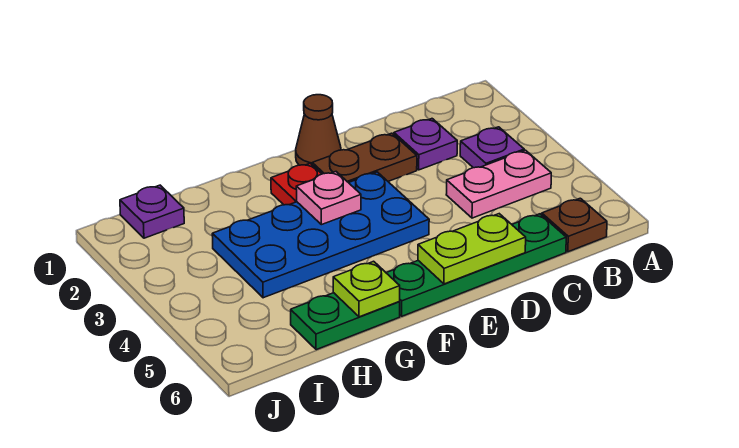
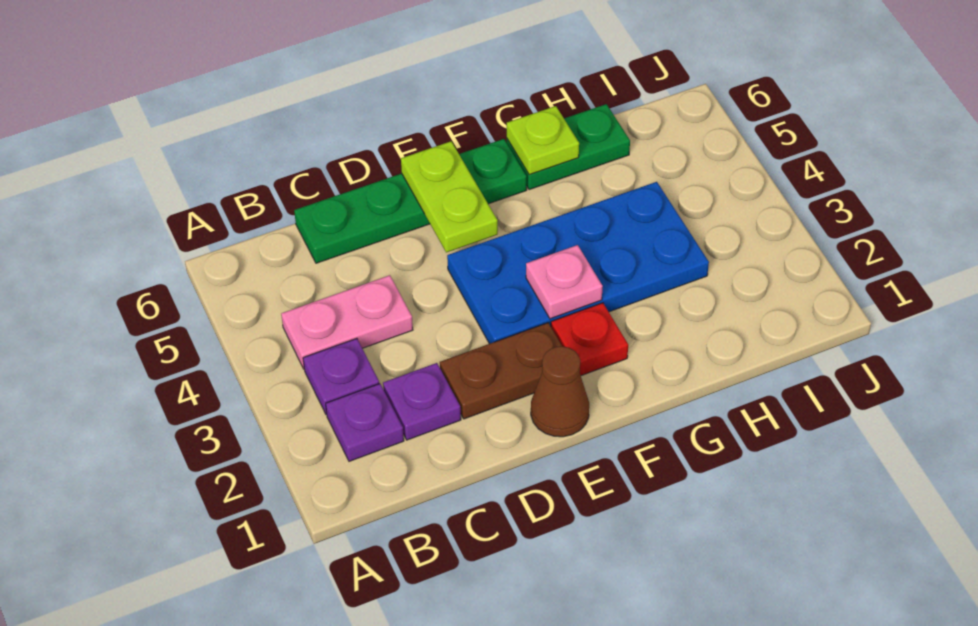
brown 1x1 plate [542,198,607,252] -> none
lime 1x2 plate [418,214,526,284] -> lime 1x2 plate turned to [401,141,498,252]
purple 1x1 plate [120,185,184,238] -> purple 1x1 plate moved to [326,384,404,461]

